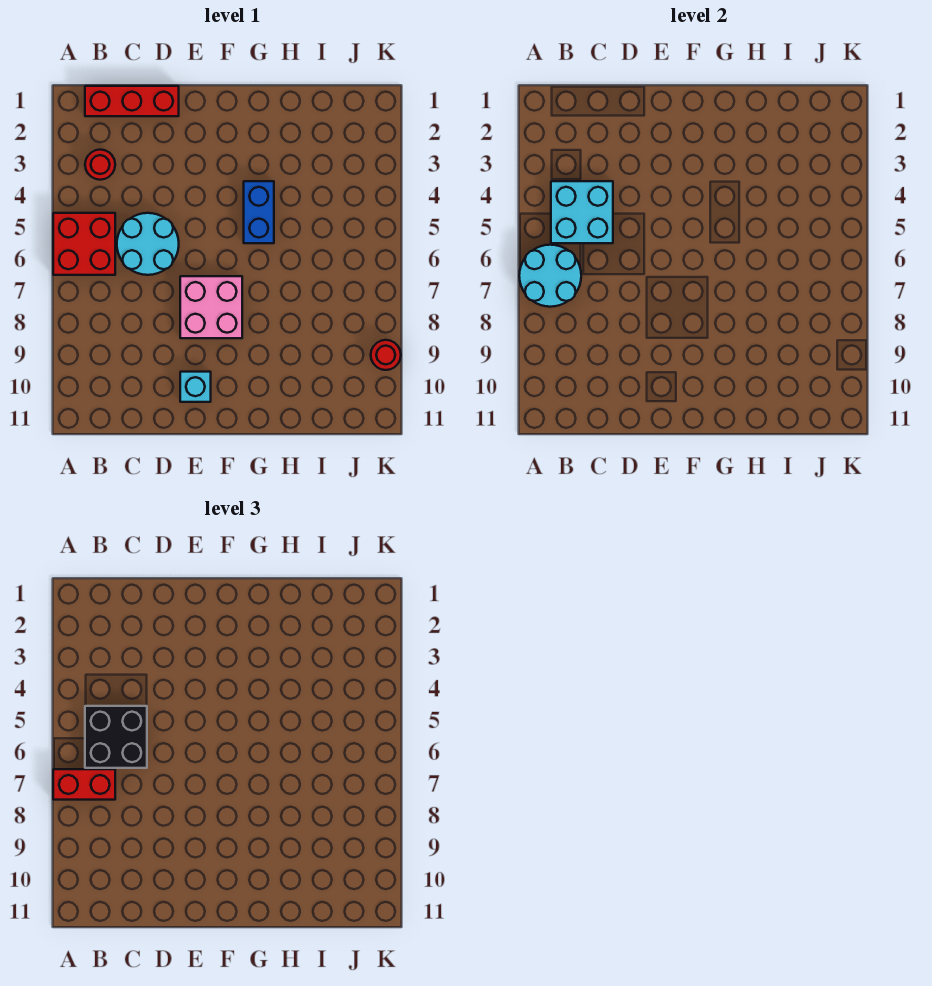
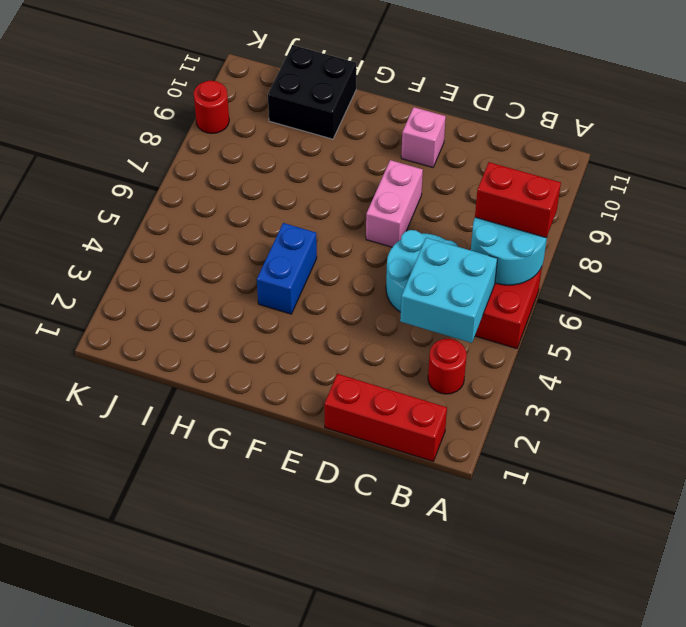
black 2x2 brick [85,706,147,768] -> black 2x2 brick moved to [268,45,356,139]
pink 2x2 brick [180,276,242,338] -> pink 1x2 brick [366,160,423,247]
cyan 1x1 brick [180,372,211,402] -> pink 1x1 brick [401,107,446,167]

